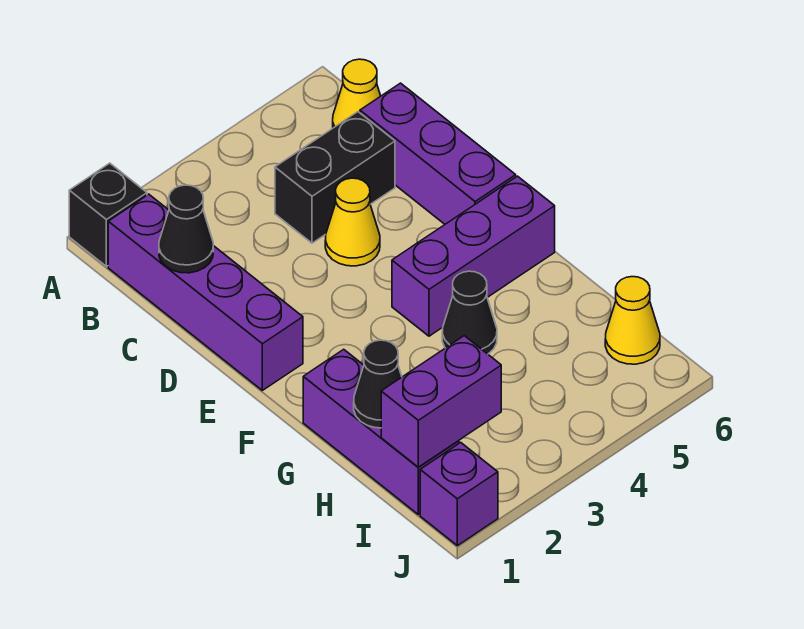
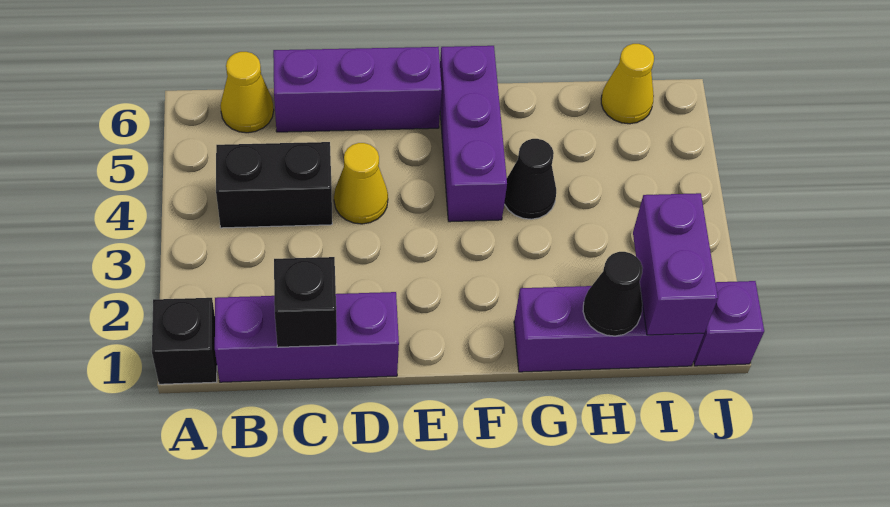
purple 1x4 brick [108,194,303,390] -> purple 1x3 brick [215,292,399,382]
black 1x1 cone [159,185,213,273] -> black 1x1 brick [274,257,337,347]
black 1x2 brick [275,112,395,243] -> black 1x2 brick turned to [216,142,332,228]

